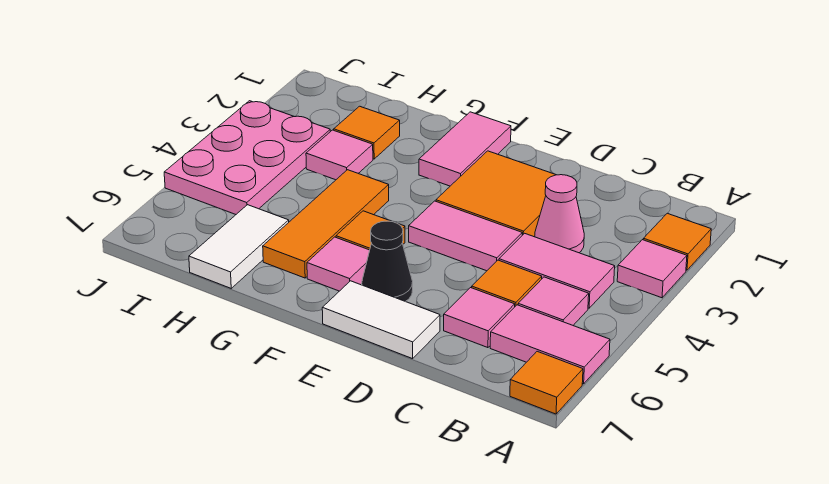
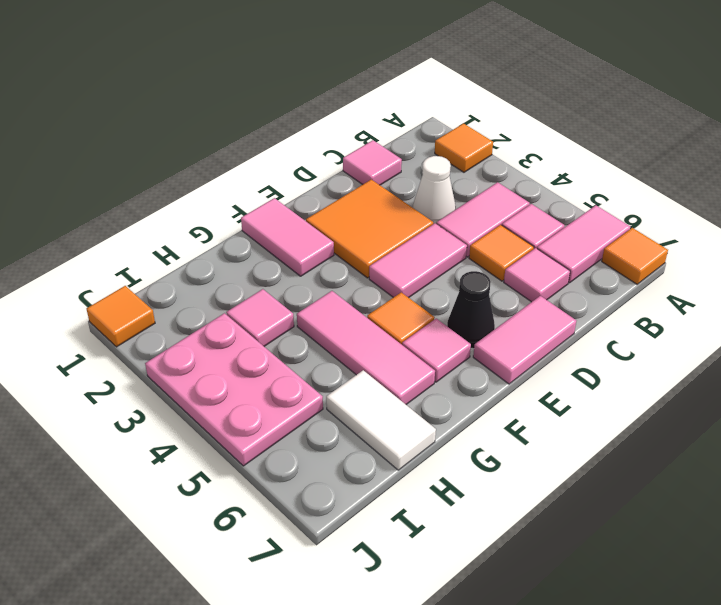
pink 1x1 tile [617,240,687,298] -> pink 1x1 tile moved to [343,140,402,185]
pink 1x1 cone [535,175,584,253] -> white 1x1 cone [413,156,456,224]
white 1x2 tile [322,281,440,359] -> pink 1x2 tile [473,296,576,384]
orange 1x3 tile [263,170,389,278] -> pink 1x3 tile [297,291,435,404]
orange 1x1 tile [334,106,400,159] -> orange 1x1 tile moved to [86,286,155,347]

